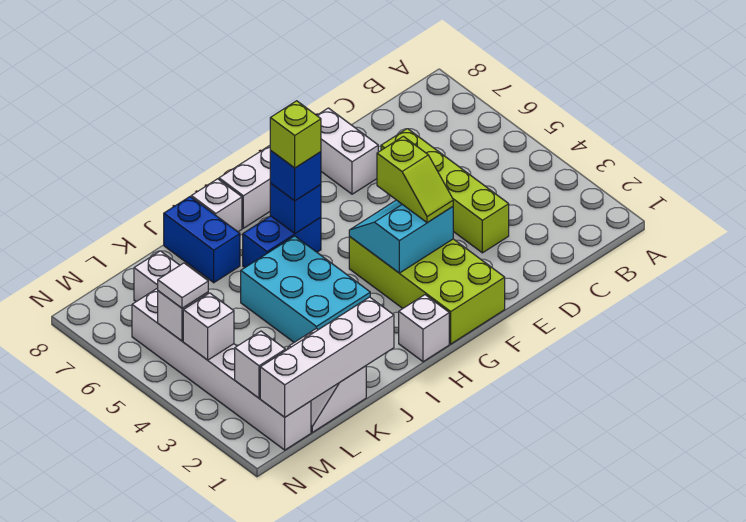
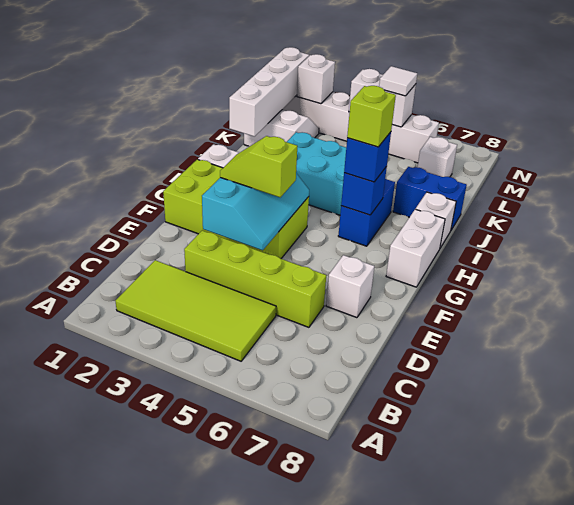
none -> lime 2x4 tile [115,260,276,361]
white 1x2 brick [317,108,378,194] -> white 1x1 brick [326,255,374,318]
cyan 2x2 slope [349,200,453,273] -> cyan 2x3 slope [202,173,309,250]

